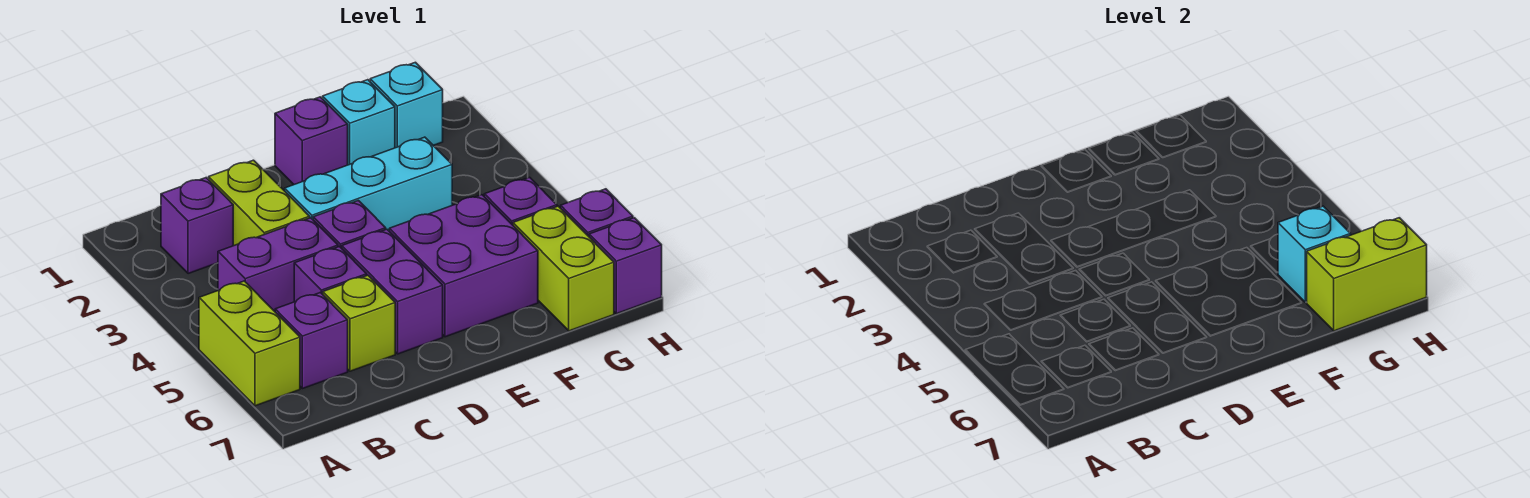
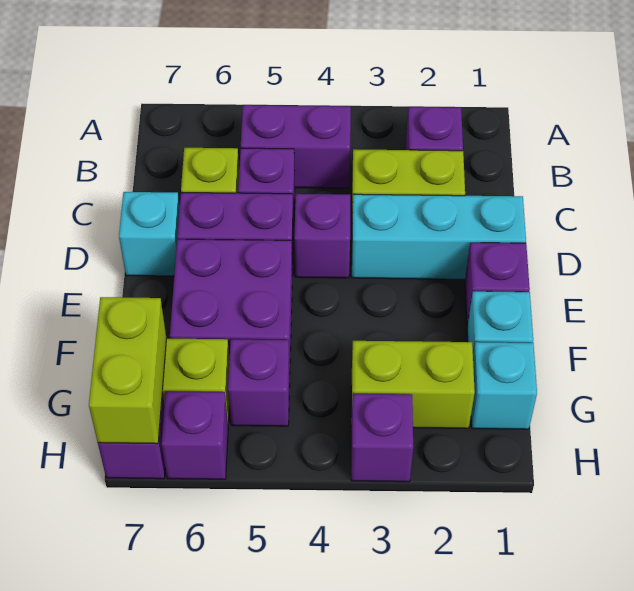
lime 1x2 brick [199,281,300,406] -> lime 1x2 brick moved to [351,341,475,428]
purple 1x2 brick [218,218,338,311] -> purple 1x2 brick turned to [241,105,351,188]
purple 1x1 brick [275,293,348,389] -> purple 1x1 brick moved to [351,394,413,482]
cyan 1x3 brick [285,137,452,231] -> cyan 1x3 brick turned to [352,194,526,279]
cyan 1x1 brick [1278,206,1351,302] -> cyan 1x1 brick moved to [119,192,180,276]

